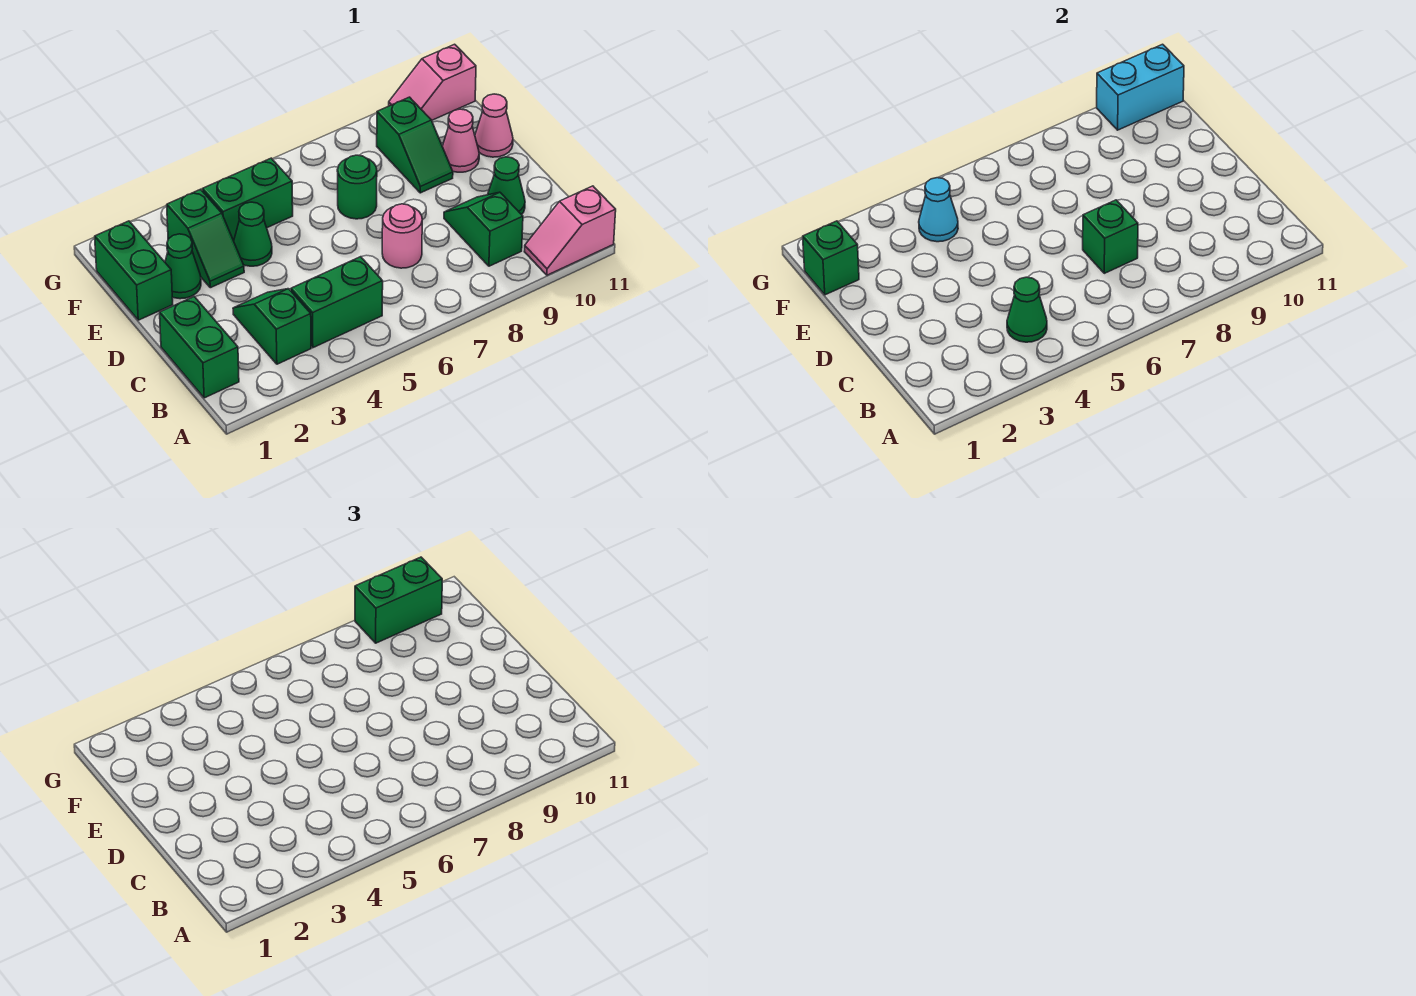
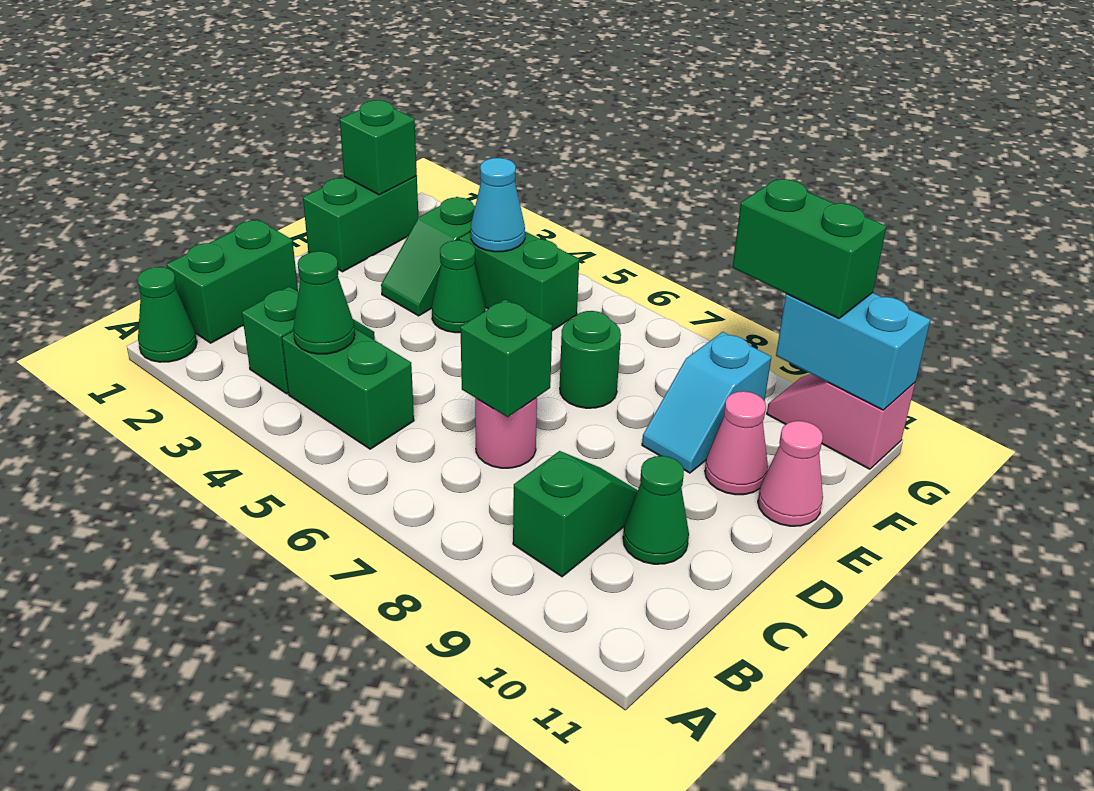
pink 1x2 slope [524,186,616,275] -> none
green 1x1 cone [165,234,201,299] -> green 1x1 cone moved to [137,267,197,362]
green 1x2 slope [377,97,453,193] -> cyan 1x2 slope [642,332,771,473]

